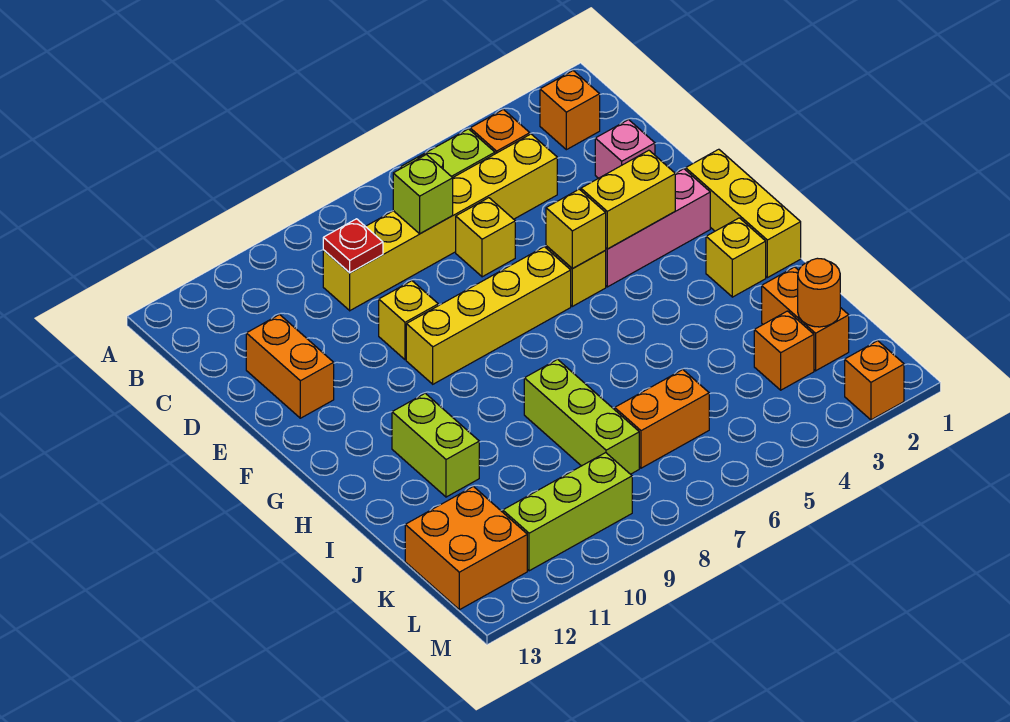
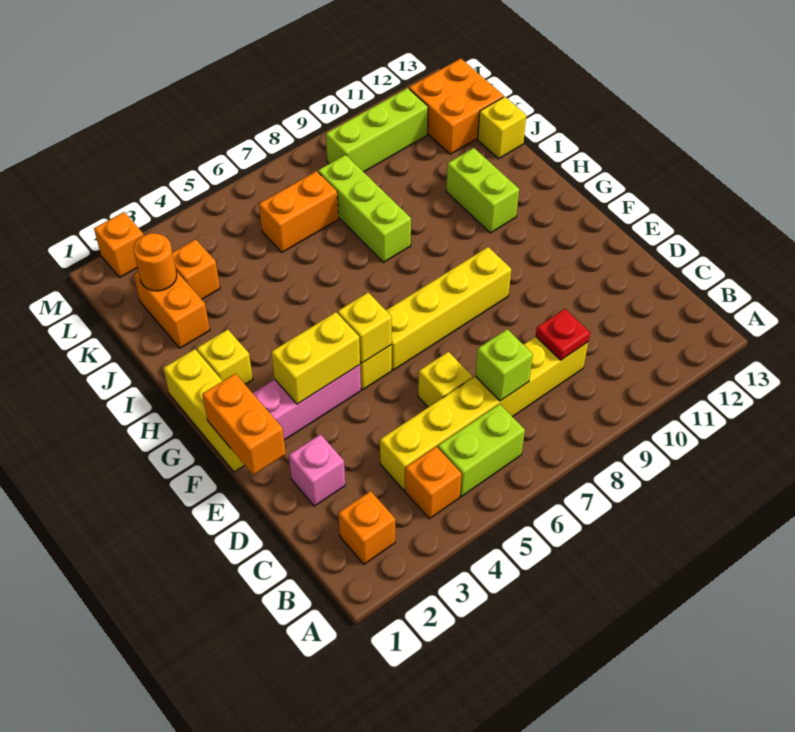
orange 1x2 brick [246,315,334,418] -> orange 1x2 brick moved to [202,374,286,475]
yellow 1x1 brick [379,281,438,360] -> yellow 1x1 brick moved to [478,97,526,159]

